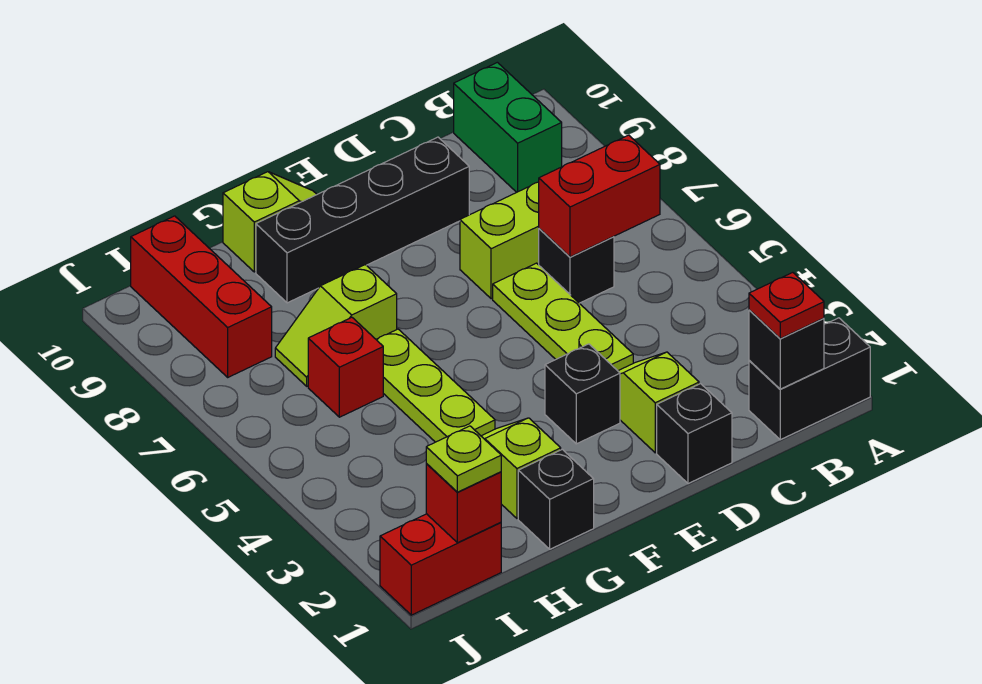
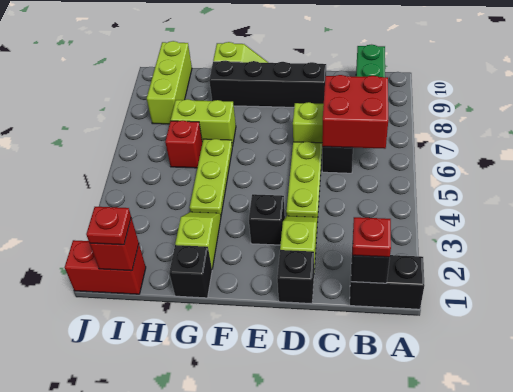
red 1x2 brick [539,135,660,257] -> red 2x2 brick [322,75,388,149]
lime 1x2 slope [275,265,397,386] -> lime 1x2 brick [171,99,236,147]
lime 1x1 plate [426,426,501,492] -> red 1x1 plate [86,207,131,245]
red 1x3 brick [131,216,272,377] -> lime 1x3 brick [147,41,192,124]

